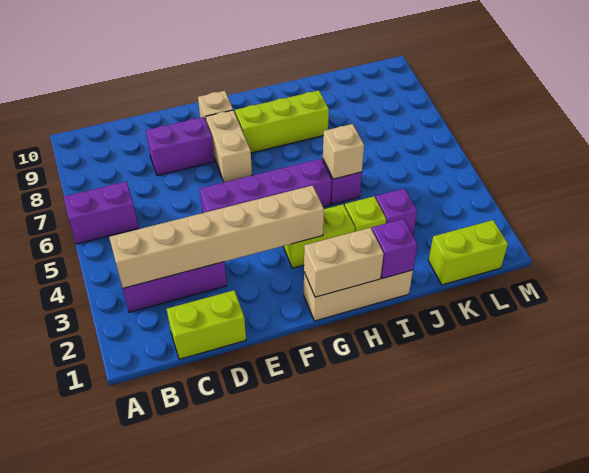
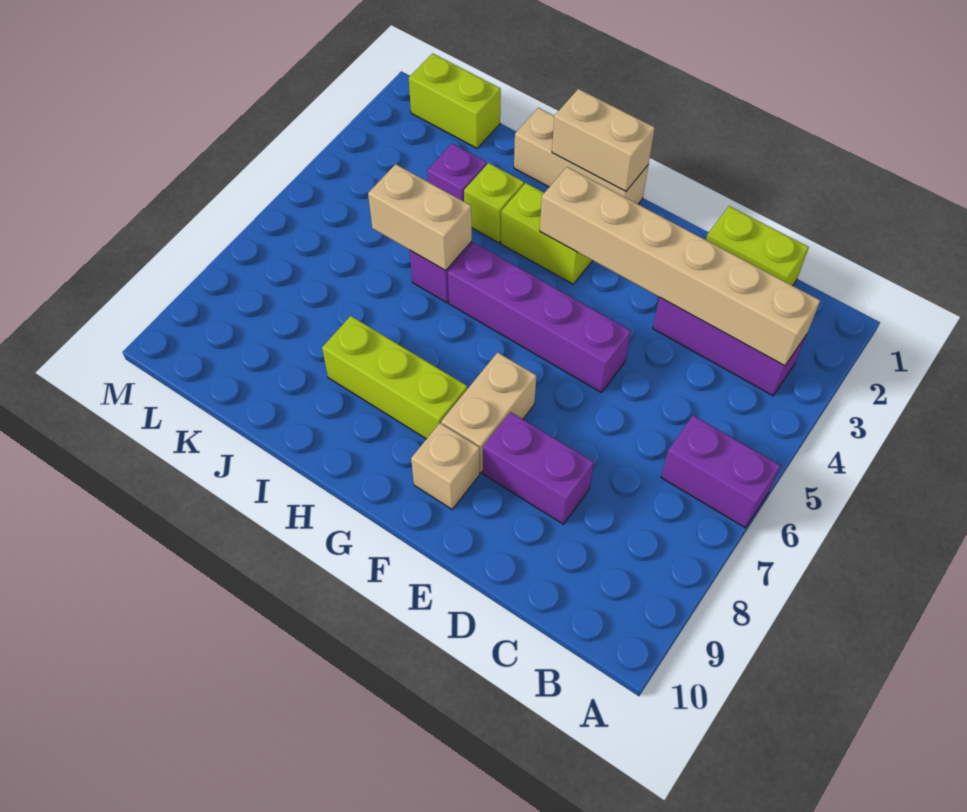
purple 1x1 brick [372,219,417,279] -> none
tan 1x1 brick [323,124,364,179] -> tan 1x2 brick [368,164,472,271]

